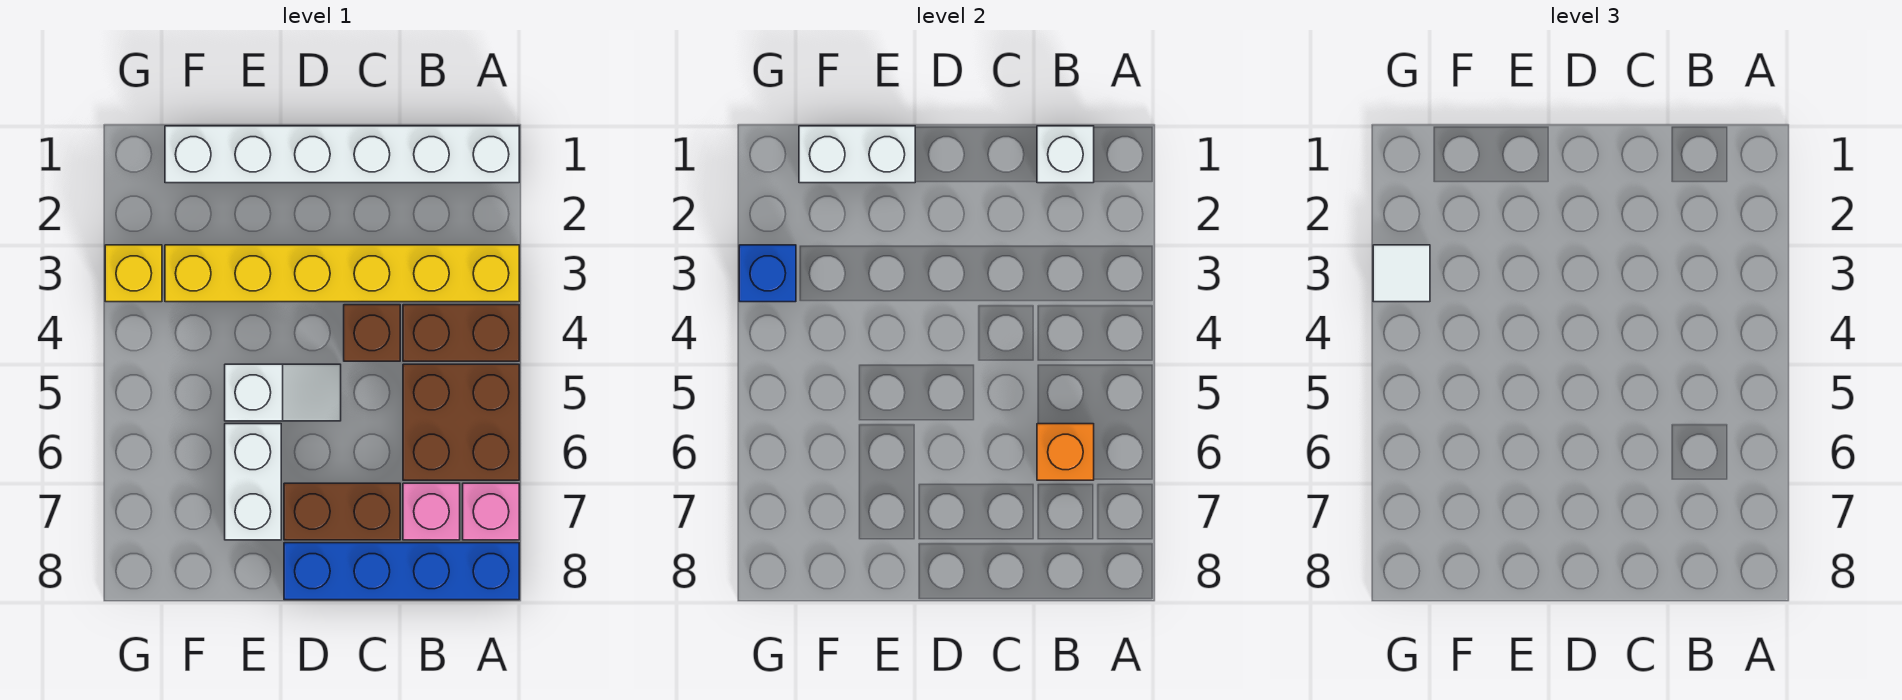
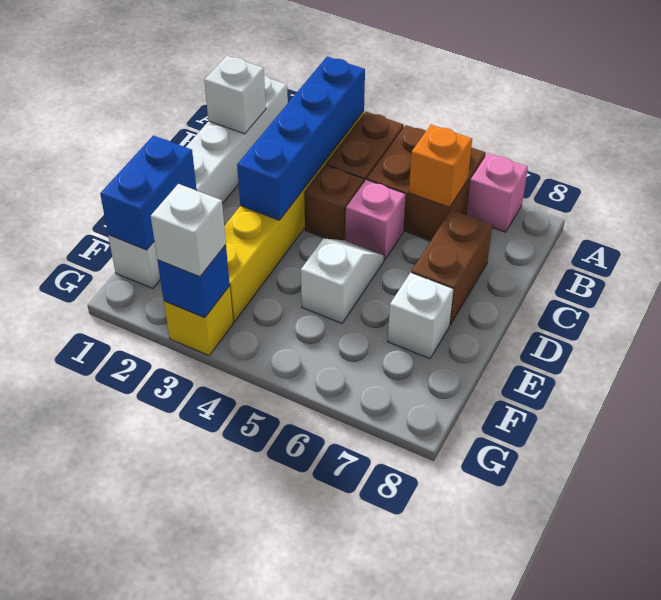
blue 1x4 brick [284,543,519,600] -> blue 1x4 brick moved to [237,57,365,220]
pink 1x1 brick [403,483,460,540] -> pink 1x1 brick moved to [345,180,406,261]
white 1x2 brick [799,126,915,183] -> blue 1x2 brick [100,135,197,250]
white 1x2 brick [225,424,281,540] -> white 1x1 brick [388,273,454,359]
white 1x1 tile [1373,245,1430,302] -> white 1x1 brick [151,184,226,277]

